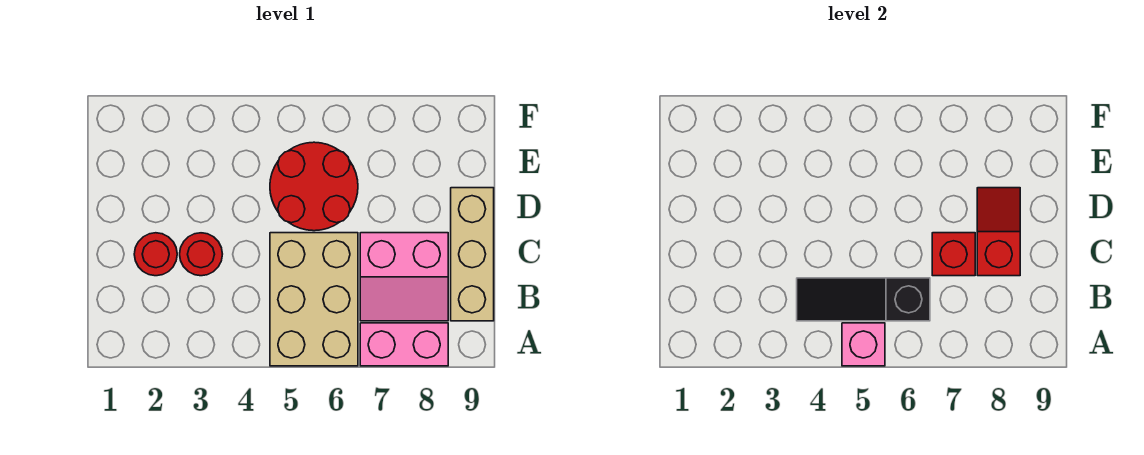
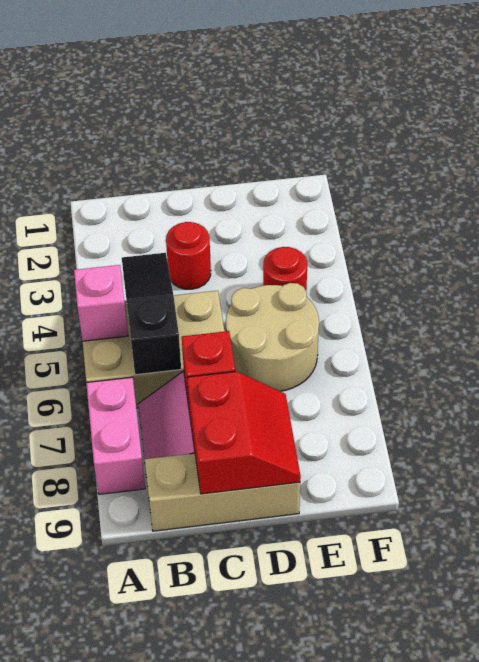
red 1x1 round brick [134,233,177,276] -> red 1x1 round brick moved to [263,247,307,290]
red 1x2 slope [977,188,1020,276] -> red 2x2 slope [187,371,301,494]
red 2x2 round brick [270,142,358,231] -> tan 2x2 round brick [226,283,319,391]

